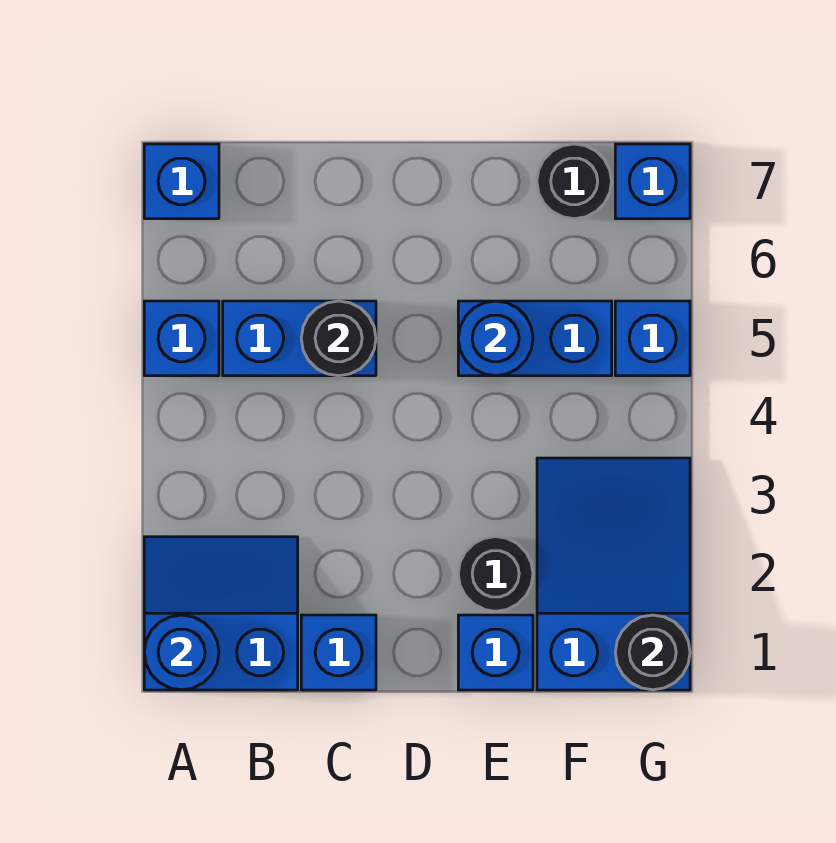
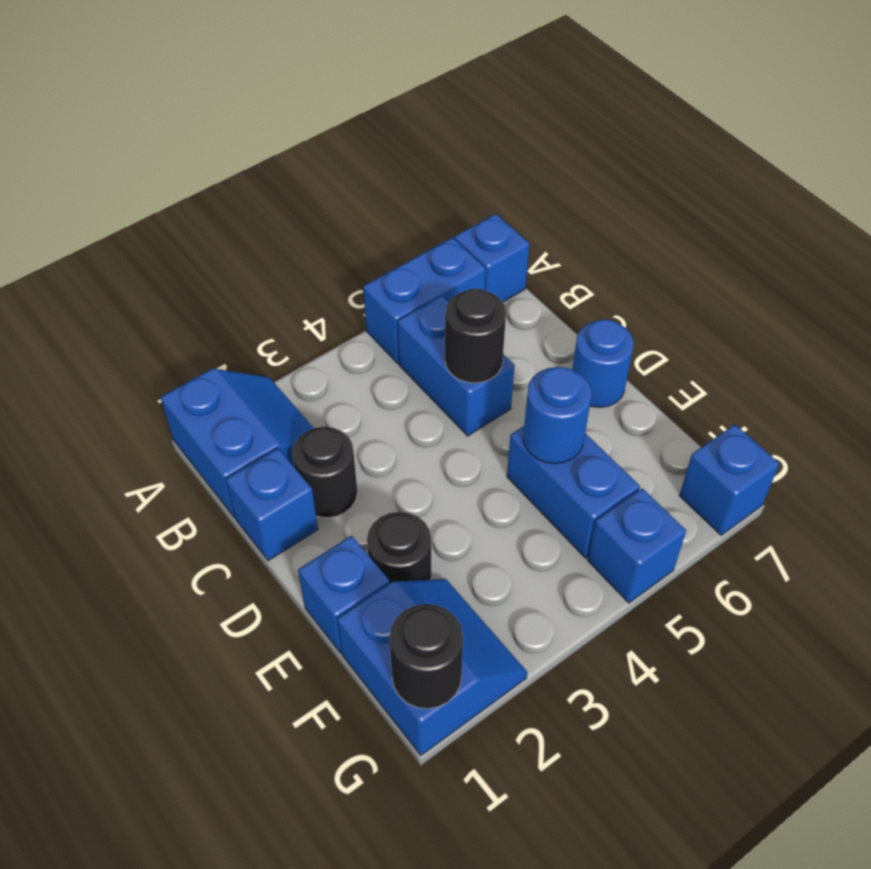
blue 1x1 round brick [144,615,219,690] -> blue 1x1 round brick moved to [572,320,634,407]
blue 1x1 brick [144,301,219,376] -> blue 1x2 brick [363,238,486,363]
blue 2x3 slope [537,458,690,690] -> blue 2x2 slope [337,579,527,755]
black 1x1 round brick [537,144,612,219] -> black 1x1 round brick moved to [292,427,357,518]

